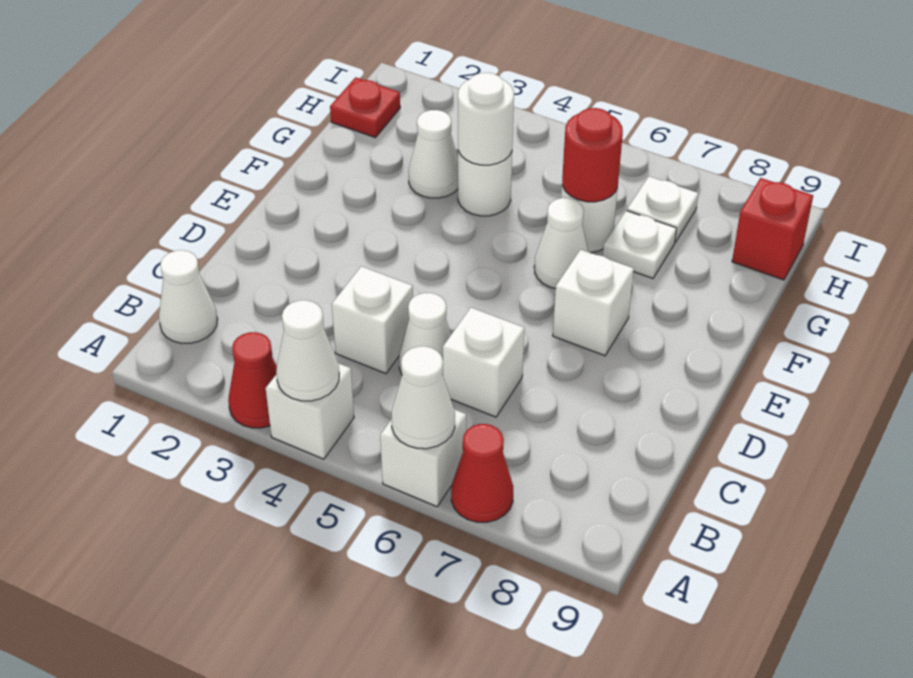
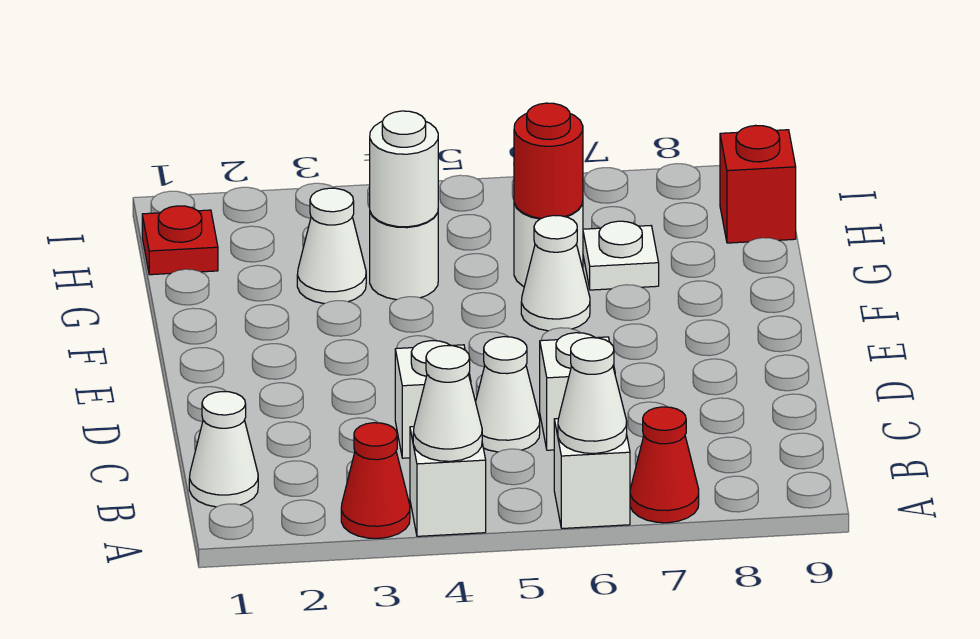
white 1x1 brick [553,249,634,356] -> none
white 1x1 plate [627,176,698,242] -> none

